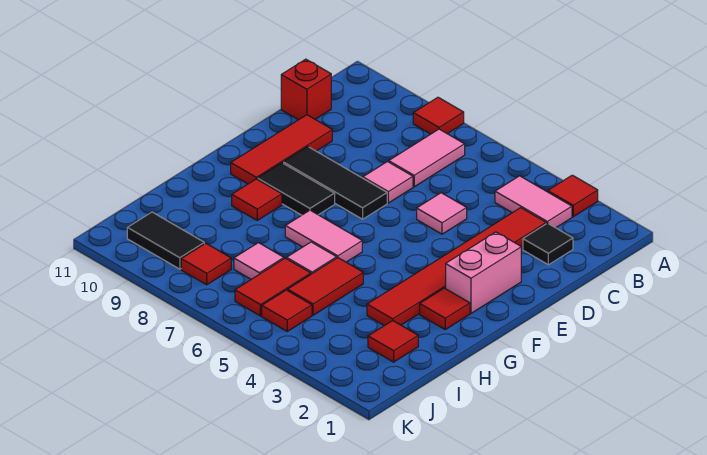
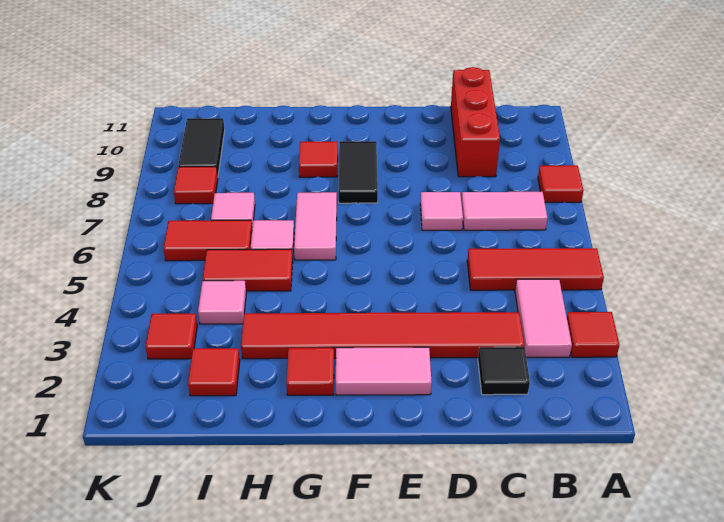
red 1x1 brick [281,59,331,120] -> red 1x3 brick [451,67,500,177]
pink 1x1 tile [417,193,467,234] -> pink 1x1 tile moved to [198,281,246,324]
red 1x3 tile [231,115,332,184] -> red 1x3 tile moved to [467,248,604,290]
pink 1x2 brick [446,232,521,313] -> pink 1x2 tile [336,347,432,395]
black 1x3 tile [283,147,387,219] -> none
red 1x1 tile [262,290,312,331] -> red 1x1 tile moved to [145,314,197,359]

